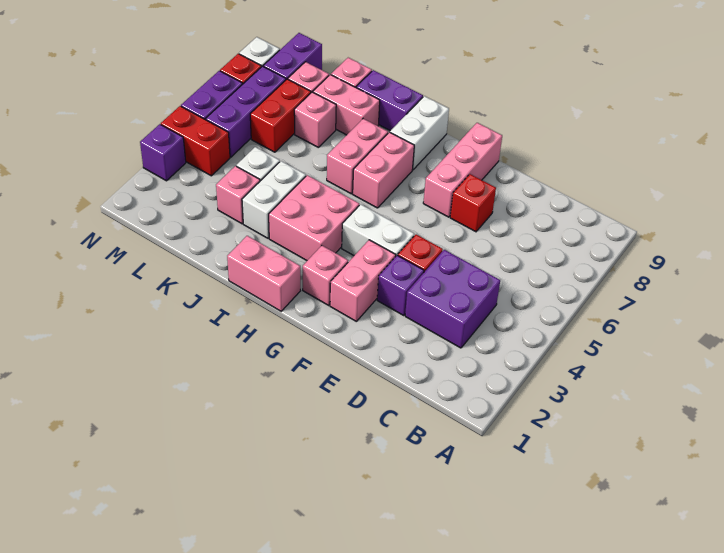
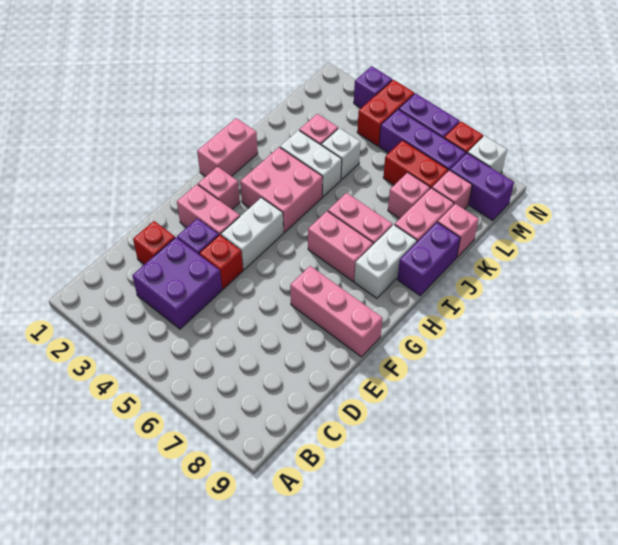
red 1x1 brick [450,174,496,232] -> red 1x1 brick moved to [133,221,175,265]
white 1x2 brick [390,96,449,170] -> white 1x2 brick turned to [354,225,417,298]

